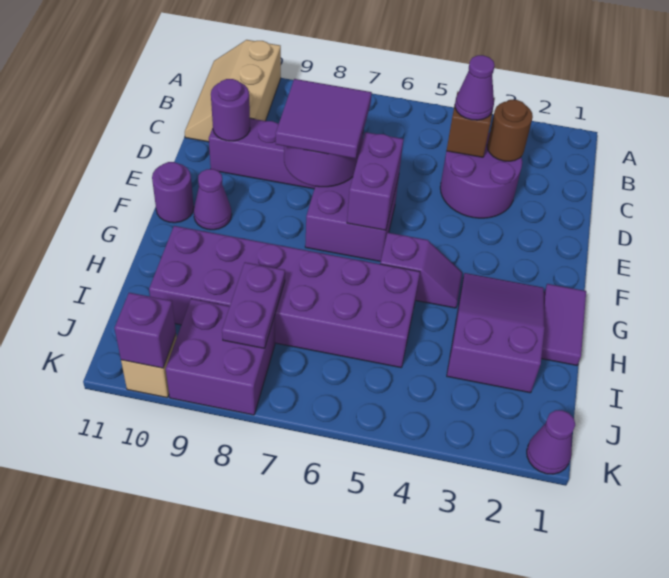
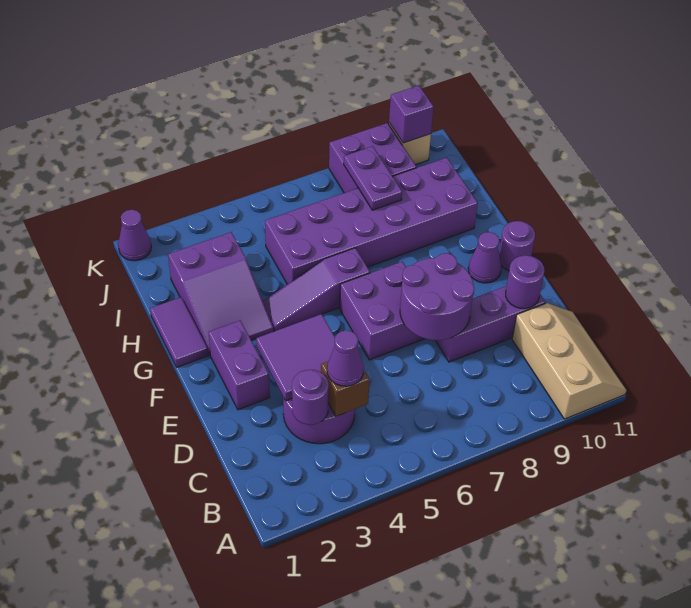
brown 1x1 round brick [487,100,533,161] -> purple 1x1 round brick [292,370,329,425]
purple 2x2 tile [276,79,372,159] -> purple 2x2 tile moved to [256,314,335,401]
purple 1x2 brick [347,132,404,230] -> purple 1x2 brick moved to [209,321,270,410]
purple 1x2 slope [380,233,462,308] -> purple 1x3 slope [263,248,370,331]

